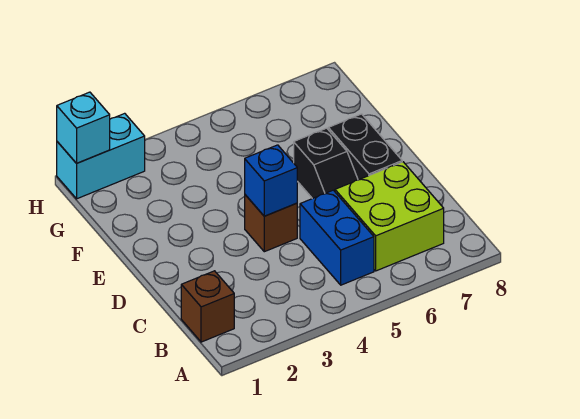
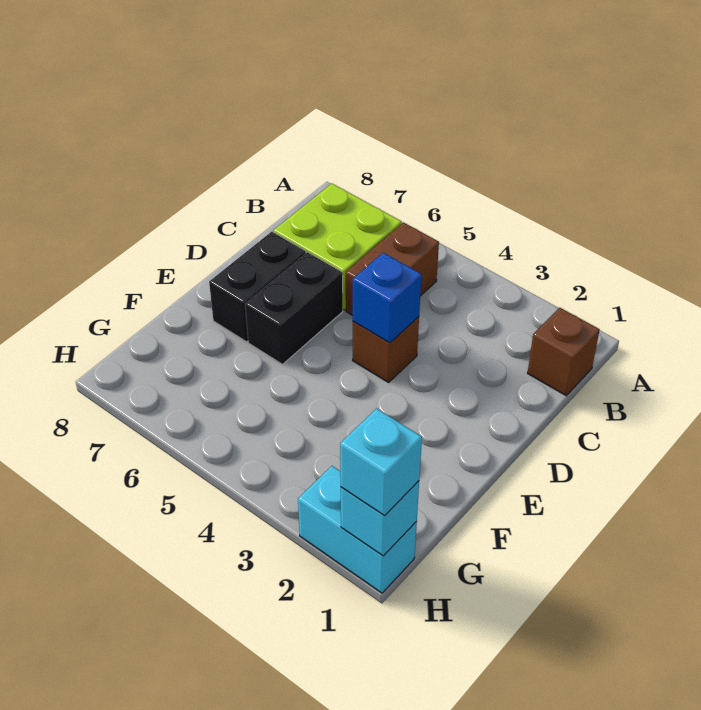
blue 1x2 brick [300,190,374,285] -> brown 1x2 brick [346,223,439,315]
black 1x2 slope [294,128,358,199] -> black 1x2 brick [245,252,343,364]
none -> cyan 1x1 brick [340,409,422,516]

